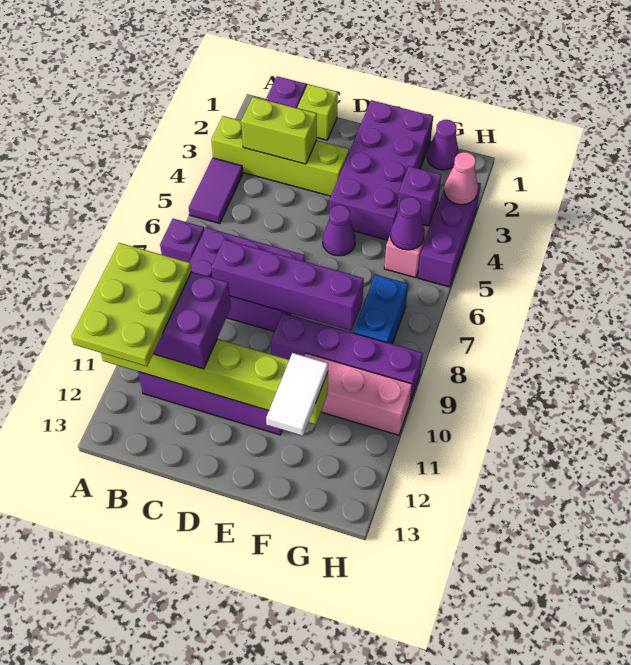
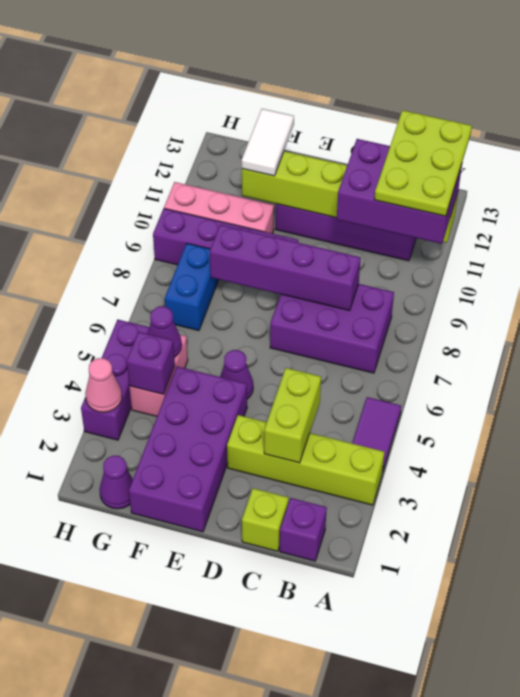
purple 1x1 brick [160,219,204,262] -> none
lime 1x2 brick [241,97,317,164] -> lime 1x2 brick turned to [264,368,321,463]

